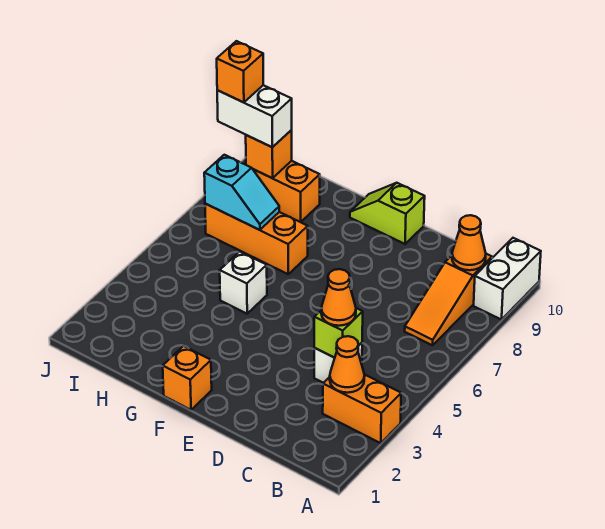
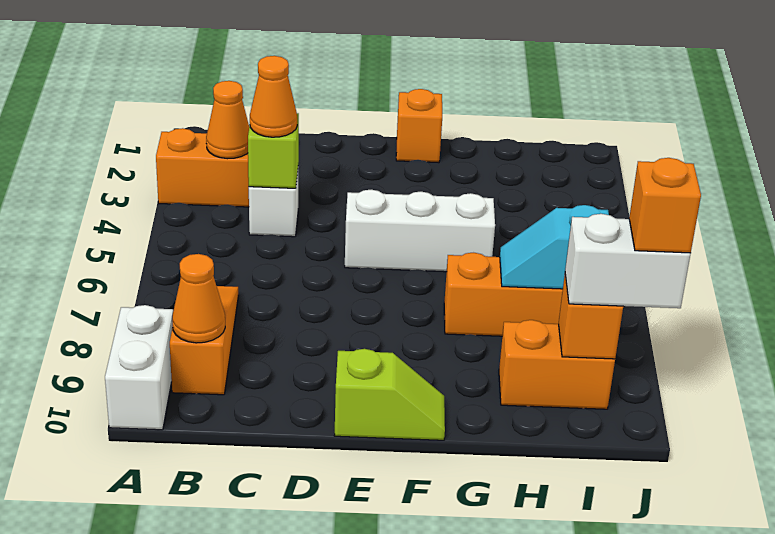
white 1x1 brick [220,251,267,314] -> white 1x3 brick [345,190,495,272]

